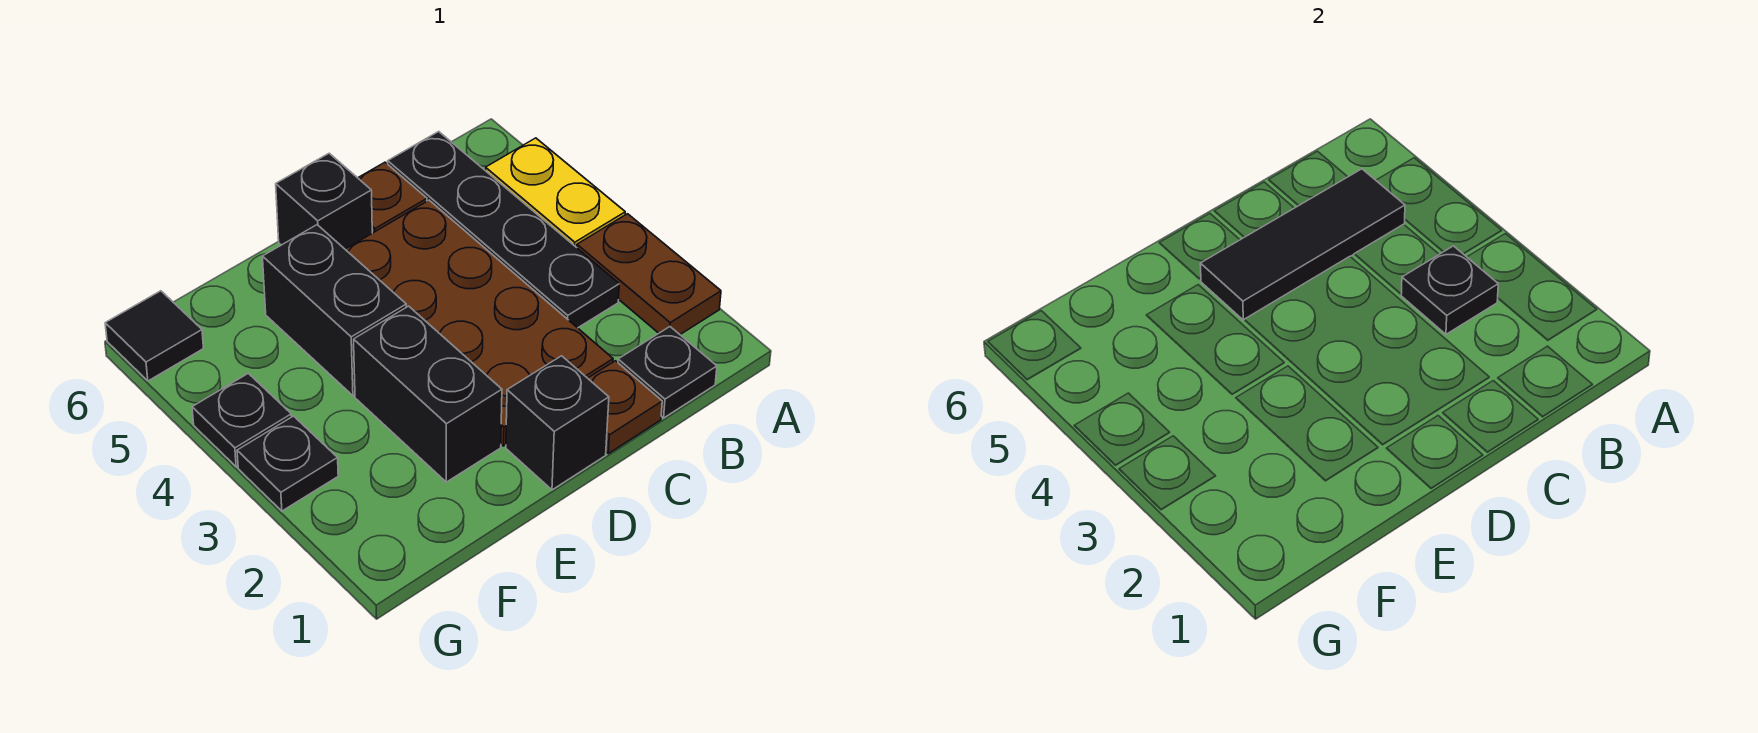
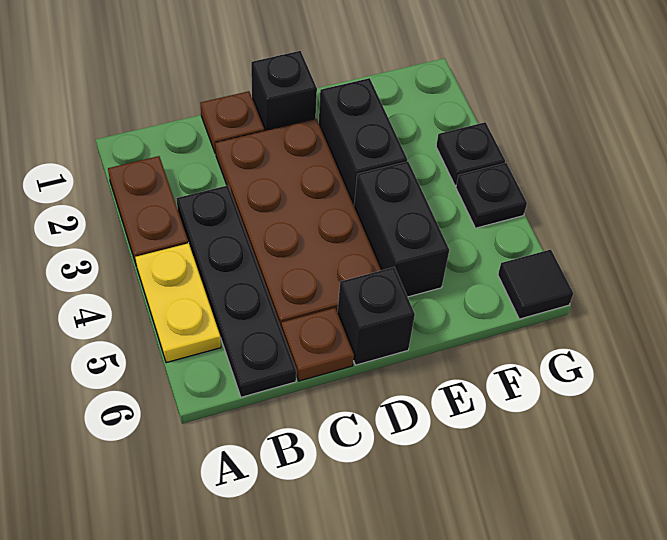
black 1x1 plate [618,327,717,418] -> none
black 1x1 plate [1401,246,1498,334] -> none
black 1x3 tile [1200,169,1405,320] -> none

